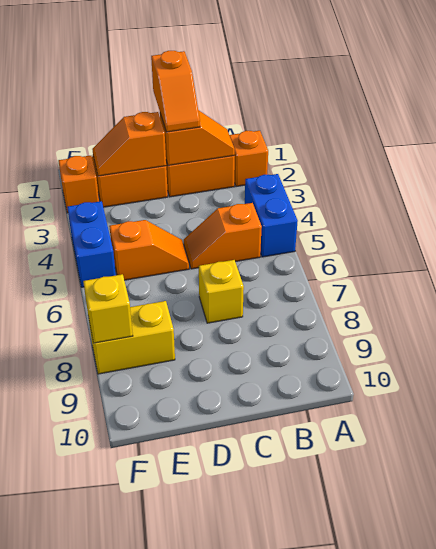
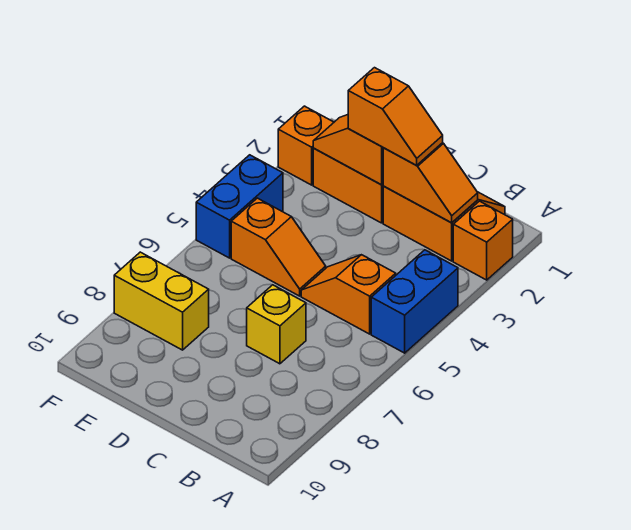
orange 1x2 slope [151,51,200,132] -> orange 1x2 slope turned to [348,68,443,165]
yellow 1x1 brick [83,274,133,343] -> none

